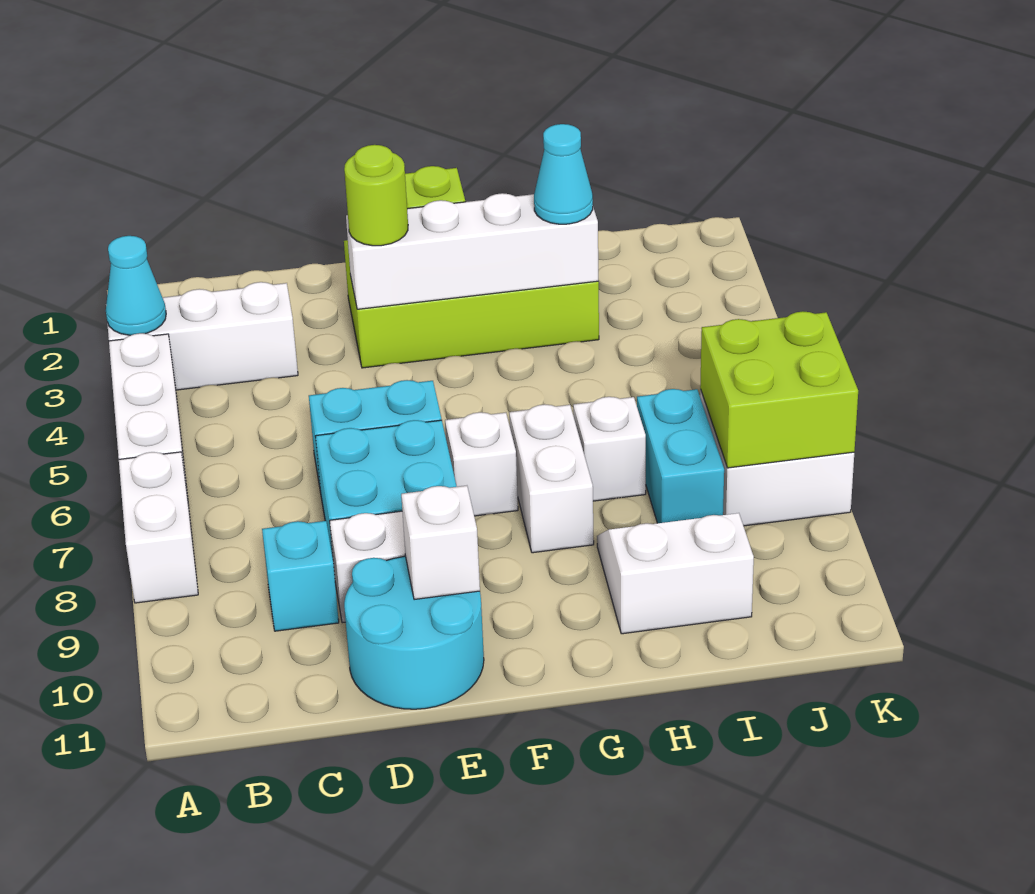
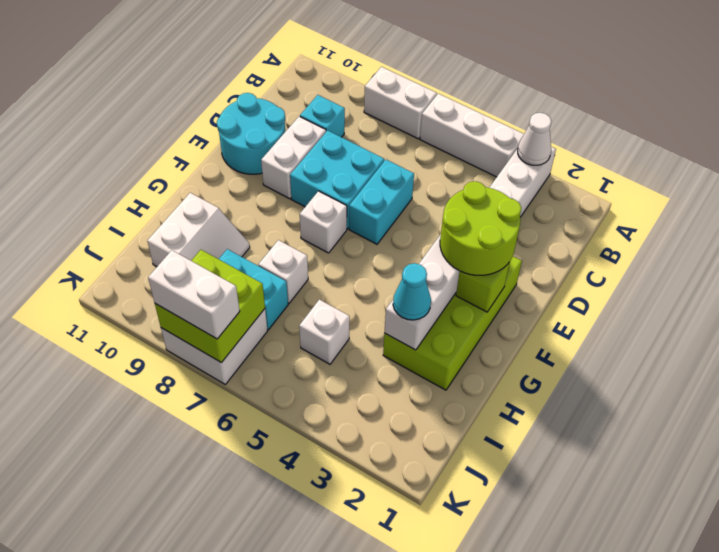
cyan 1x1 cone [106,236,166,335] -> white 1x1 cone [518,113,551,165]
lime 1x1 round brick [344,145,408,246] -> lime 2x2 round brick [440,181,521,275]
white 1x1 brick [401,486,480,600] -> white 1x1 brick moved to [299,299,350,364]
white 1x2 brick [509,404,594,553] -> white 1x2 brick moved to [148,250,240,339]

